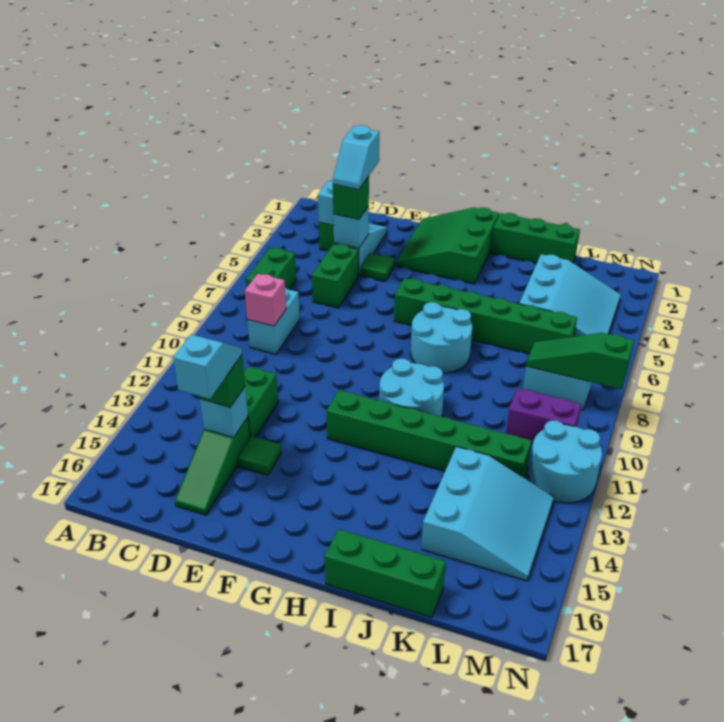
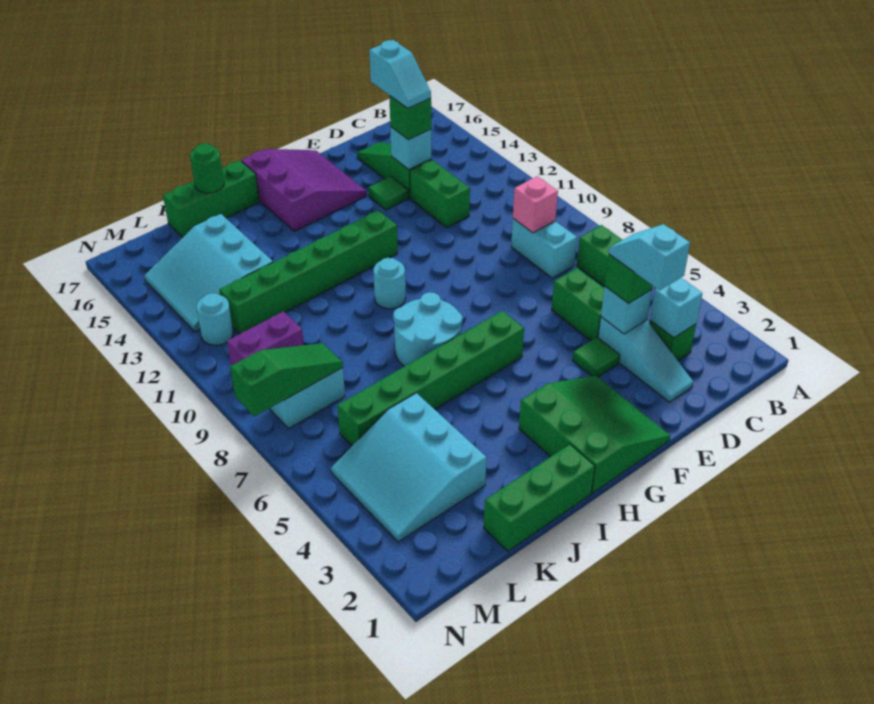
none -> purple 3x3 slope [241,149,367,231]
cyan 2x2 round brick [379,359,444,417] -> cyan 1x1 round brick [373,258,406,309]
none -> green 1x1 round brick [190,143,224,193]
cyan 2x2 round brick [528,420,602,503] -> cyan 1x1 round brick [196,293,233,345]

